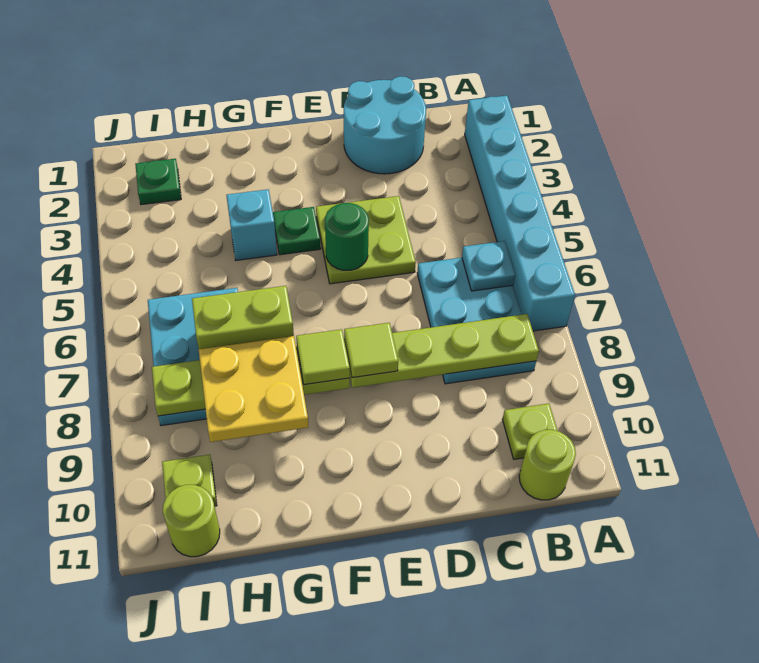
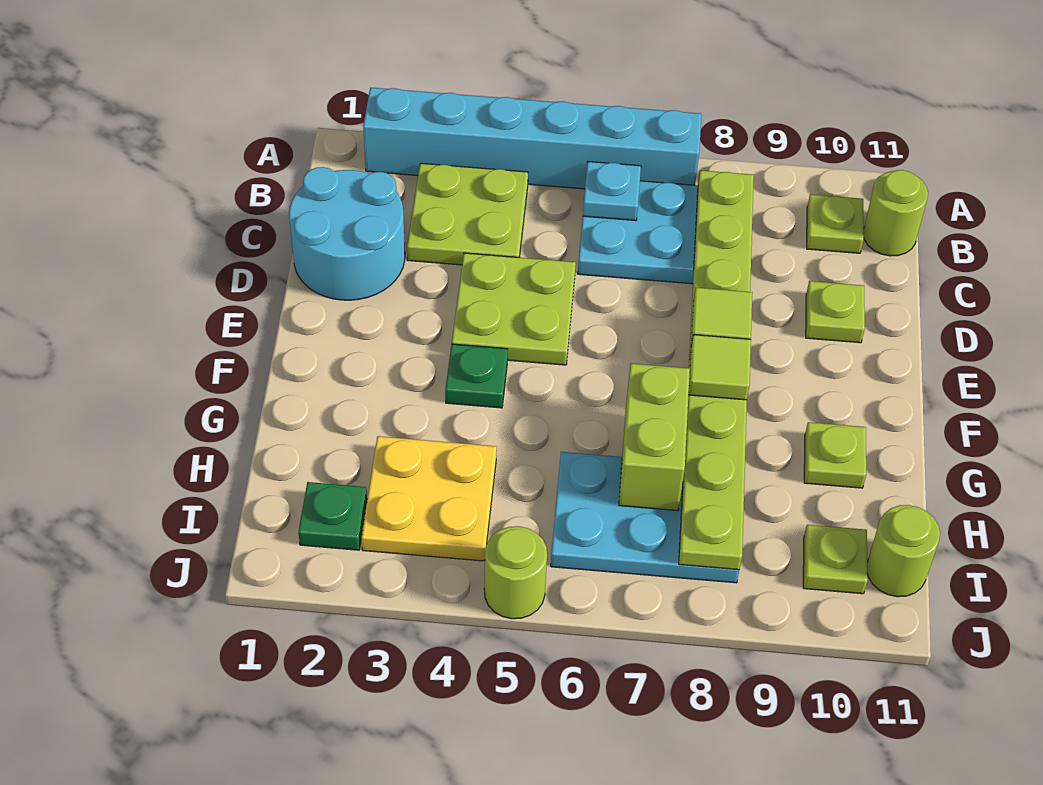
none -> lime 2x2 plate [407,163,528,265]
none -> lime 1x1 plate [806,281,865,343]
green 1x1 round brick [325,203,369,270] -> none
cyan 1x1 brick [226,189,277,260] -> none
yellow 2x2 plate [199,336,308,442] -> yellow 2x2 plate moved to [361,436,497,561]
none -> lime 1x1 plate [804,422,866,488]
none -> lime 1x1 round brick [484,526,547,619]

